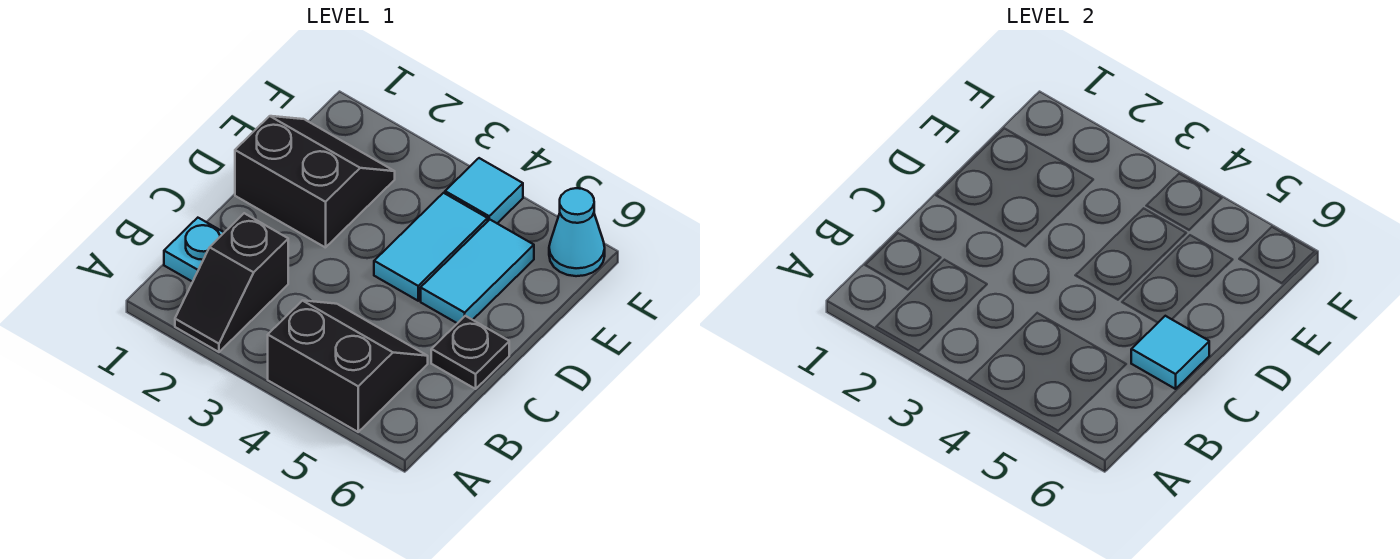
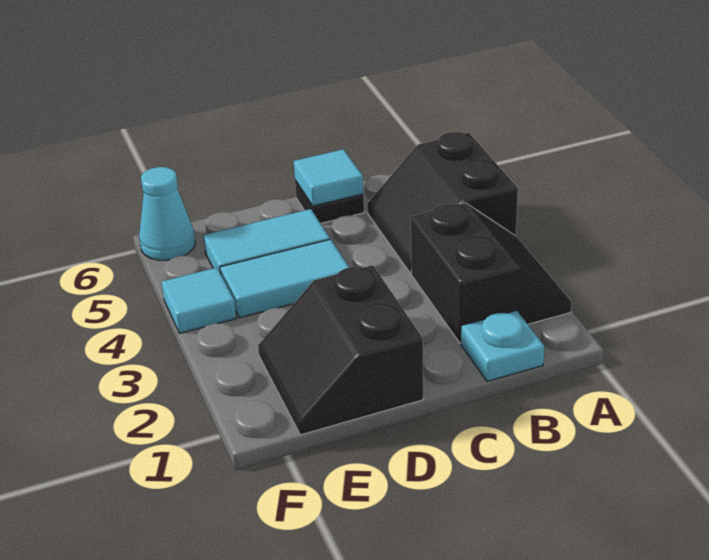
black 1x2 slope [175,213,288,352] -> black 2x2 slope [411,203,572,343]

